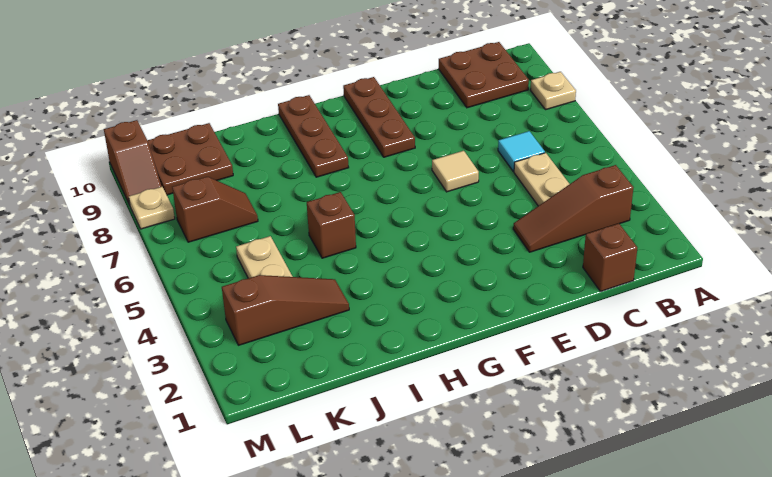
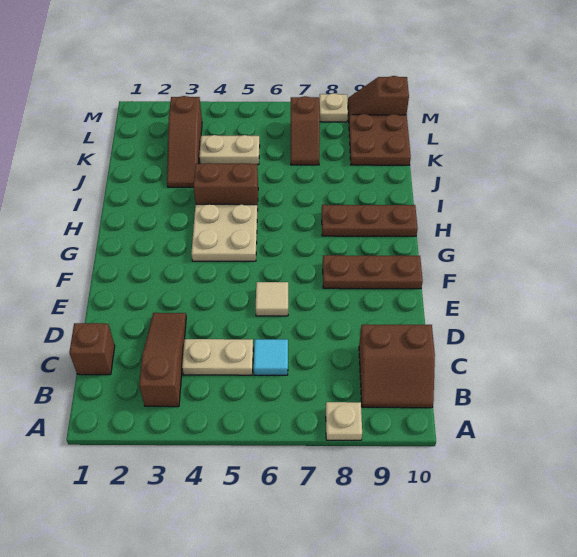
brown 2x2 plate [439,42,529,108] -> brown 2x2 slope [359,325,435,408]
none -> tan 2x2 plate [191,204,257,261]
brown 1x1 brick [307,192,356,258] -> brown 1x2 brick [193,163,258,210]

